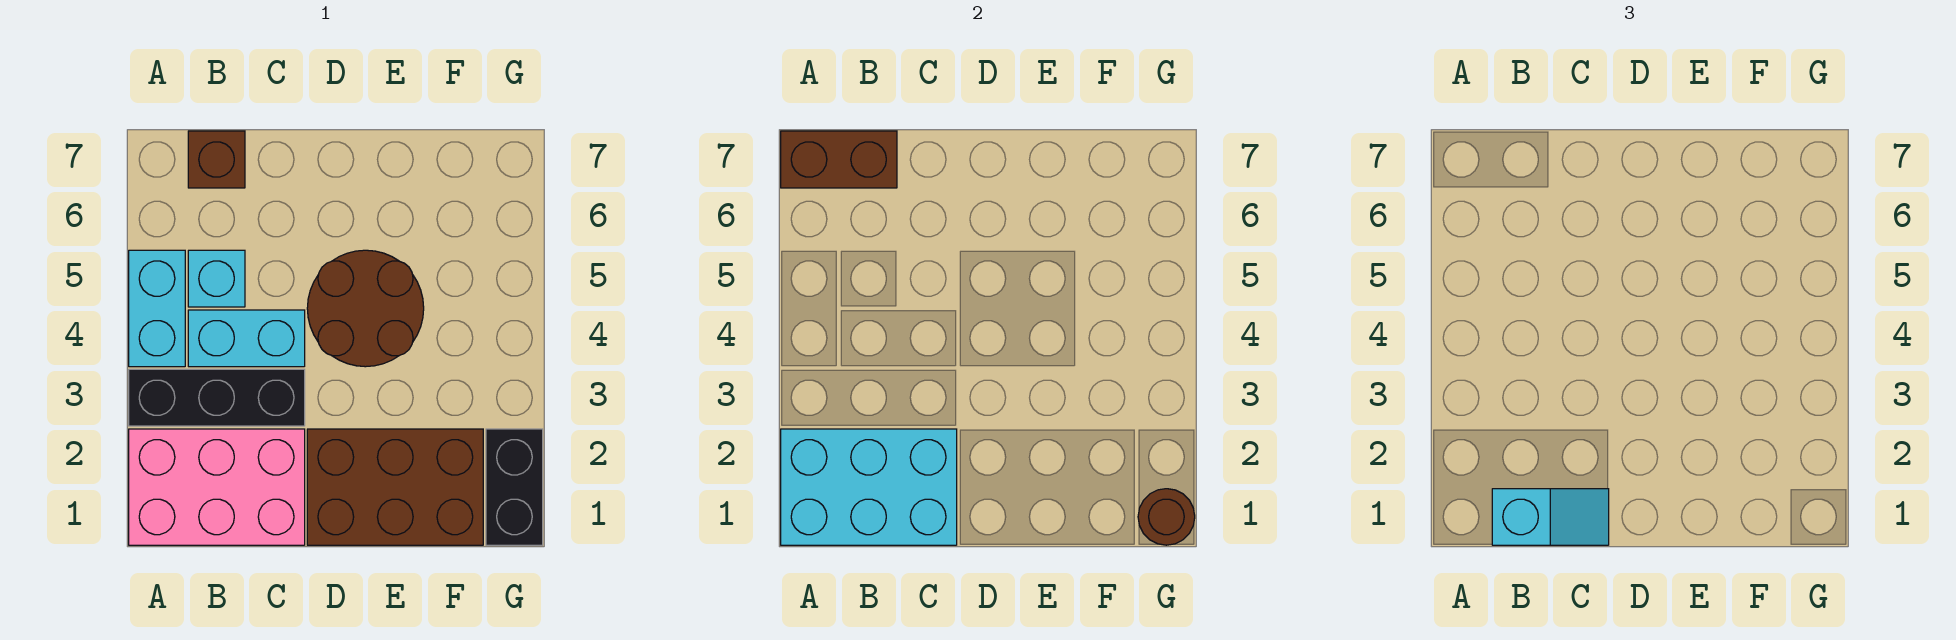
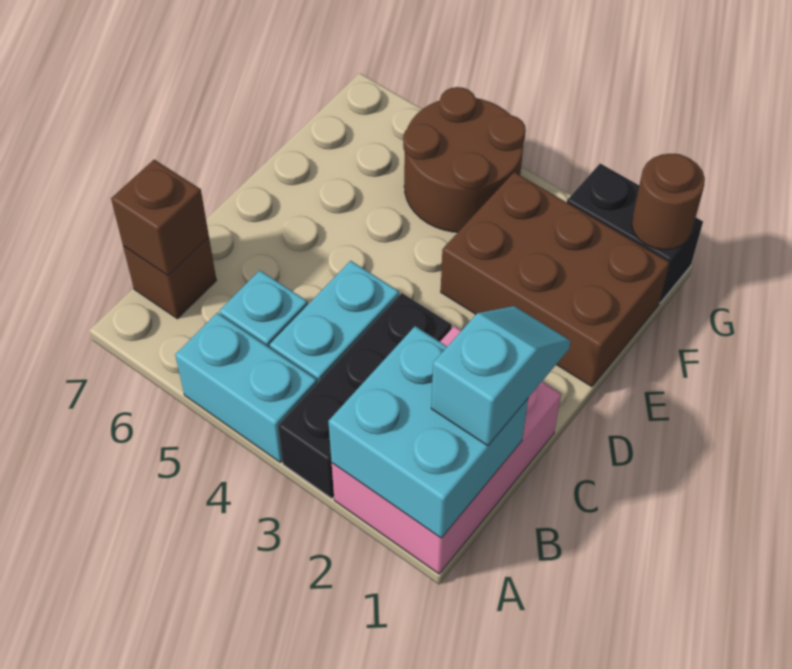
cyan 2x3 brick [781,429,957,545] -> cyan 2x2 brick [328,326,528,538]
brown 1x2 brick [781,131,897,188] -> brown 1x1 brick [111,160,209,276]
brown 2x3 brick [307,429,483,545] -> brown 2x3 brick turned to [441,172,670,387]
brown 2x2 round brick [307,250,424,367] -> brown 2x2 round brick moved to [403,87,526,232]

